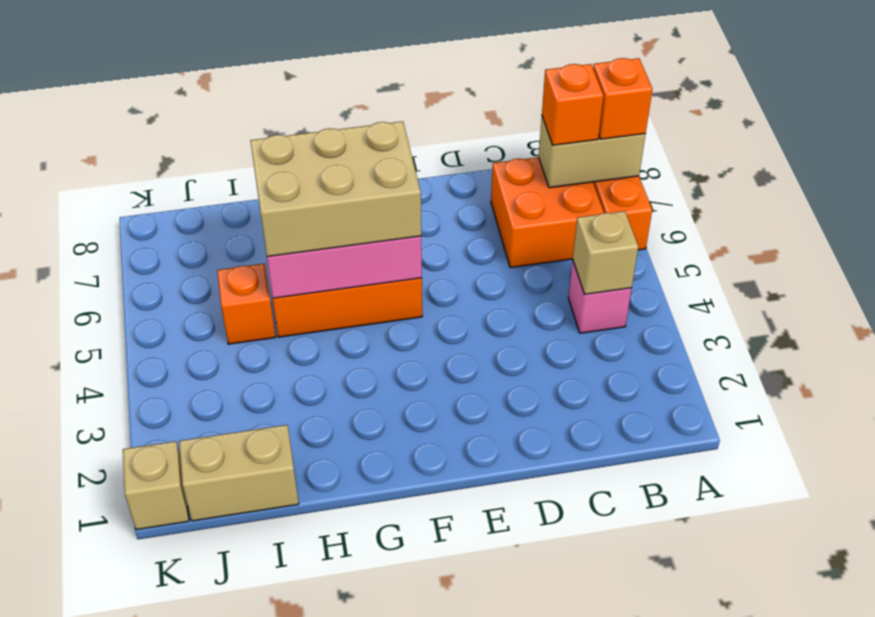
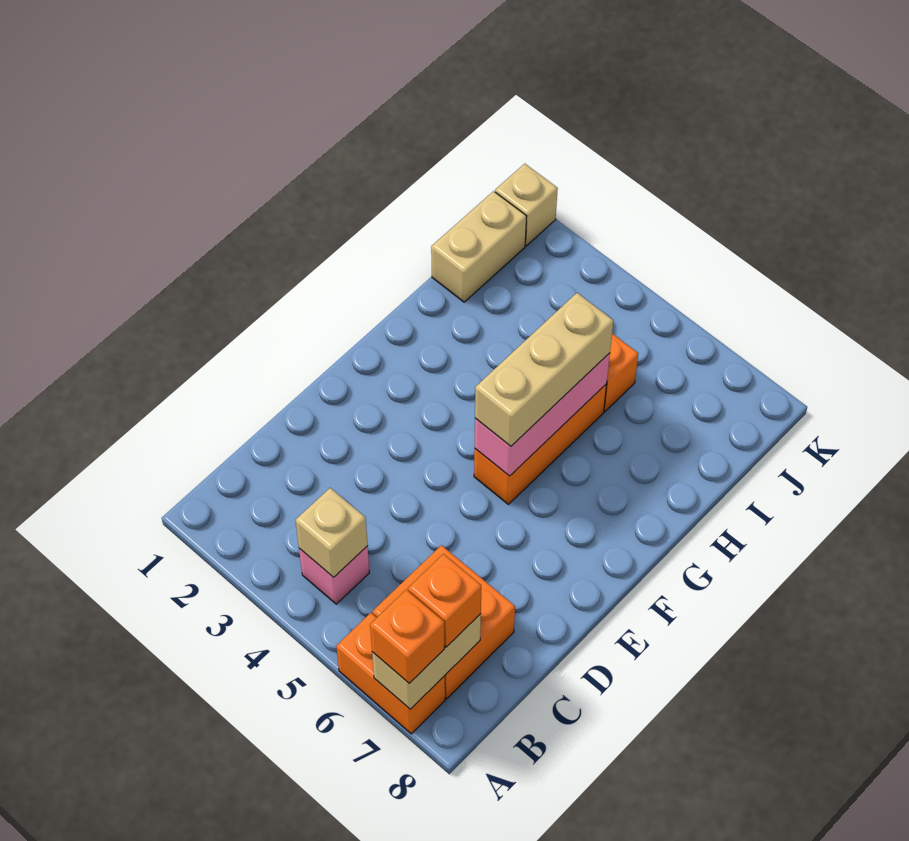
tan 2x3 brick [250,121,421,257] -> tan 1x3 brick [475,293,613,446]

